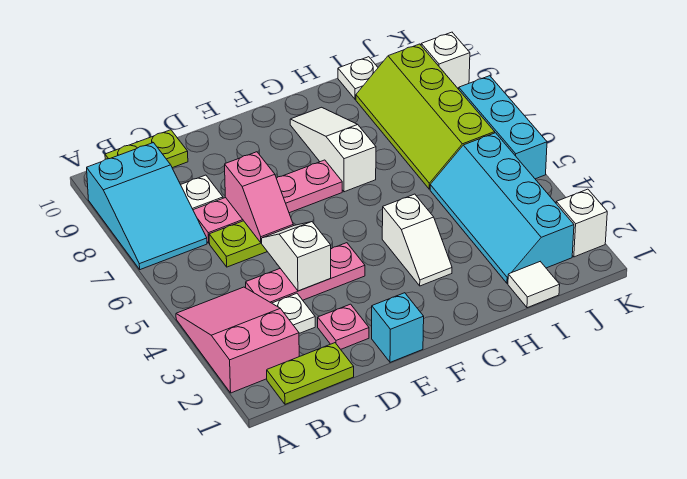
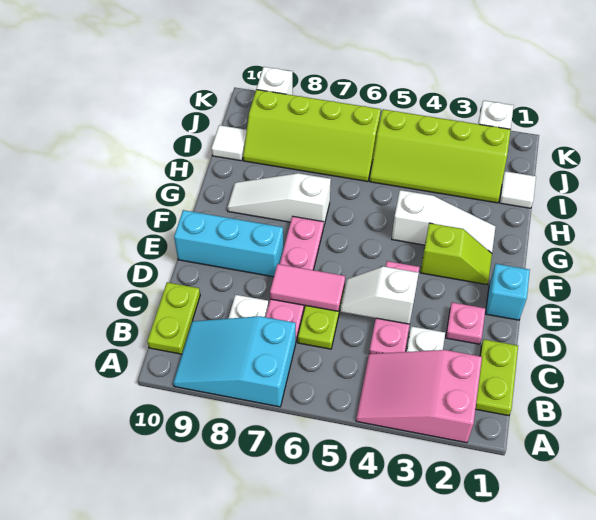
cyan 2x3 slope [87,143,207,270] -> cyan 2x3 slope turned to [173,316,296,407]
pink 1x2 slope [225,152,293,243] -> pink 1x2 tile [270,264,345,311]
none -> lime 1x2 slope [420,223,492,285]
white 1x2 slope [382,194,452,286] -> white 1x3 slope [392,190,496,253]
cyan 2x4 slope [430,133,574,283] -> lime 2x4 slope [370,109,511,203]
white 1x1 plate [338,57,378,99] -> white 1x1 tile [211,125,247,161]
cyan 1x3 brick [459,76,547,179] -> cyan 1x3 brick moved to [174,210,283,277]

